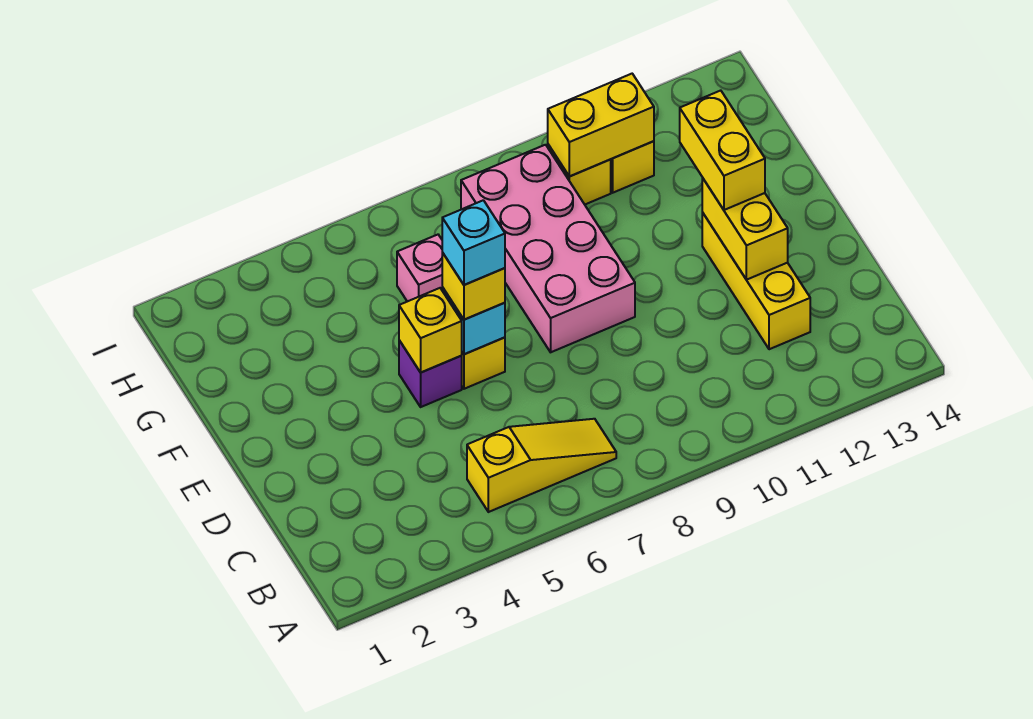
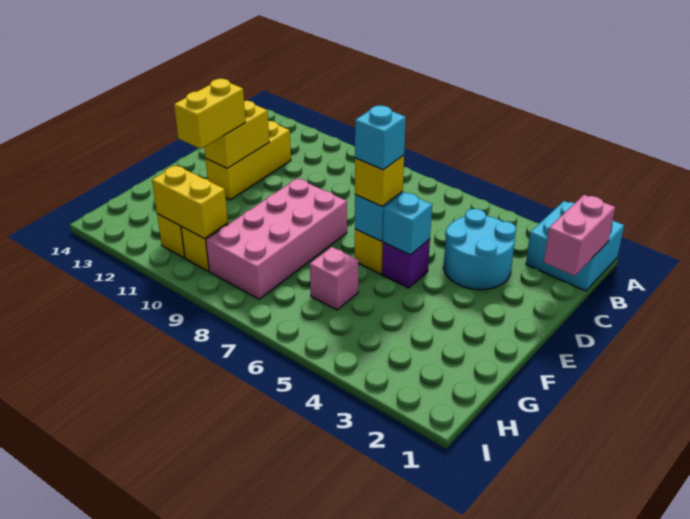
none -> cyan 2x2 brick [526,201,624,291]
none -> pink 1x2 brick [544,195,615,276]
yellow 1x3 slope [467,419,616,512] -> none
none -> cyan 2x2 round brick [444,209,516,290]
yellow 1x1 brick [399,288,462,372] -> cyan 1x1 brick [383,192,432,255]

